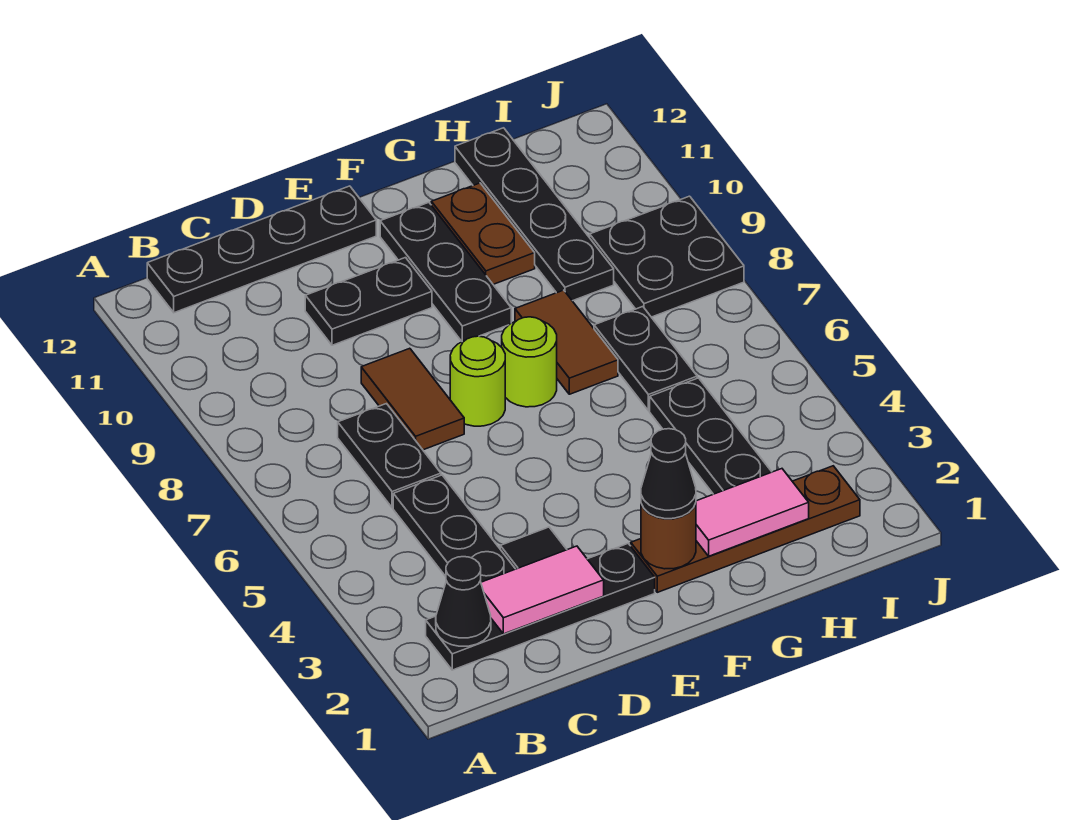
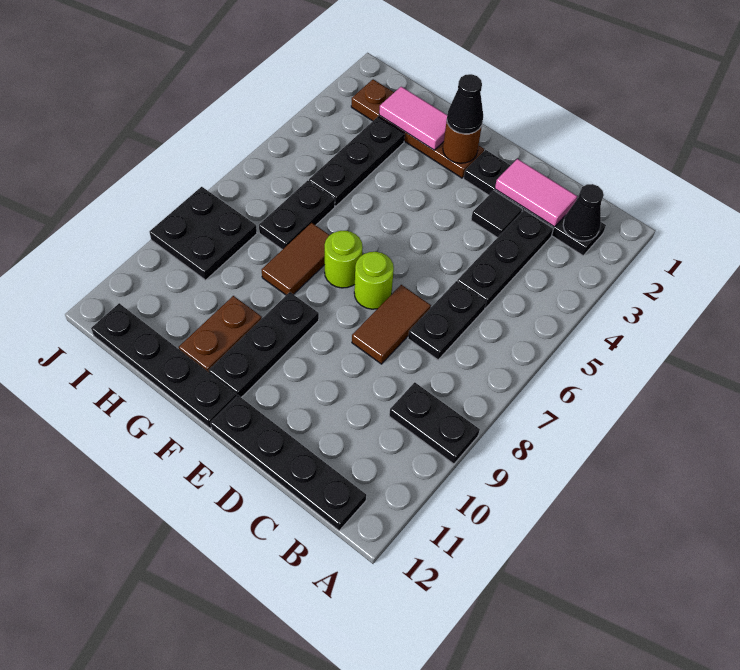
black 1x2 plate [305,258,432,345] -> black 1x2 plate moved to [389,382,480,464]
black 1x4 plate [455,128,614,301] -> black 1x4 plate turned to [91,303,237,428]

